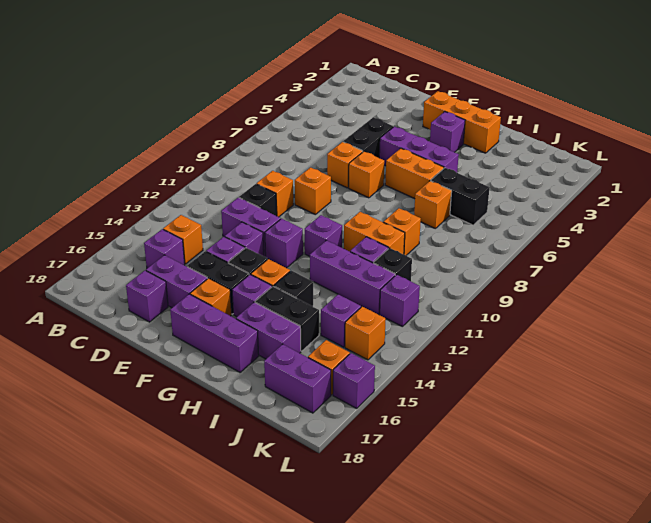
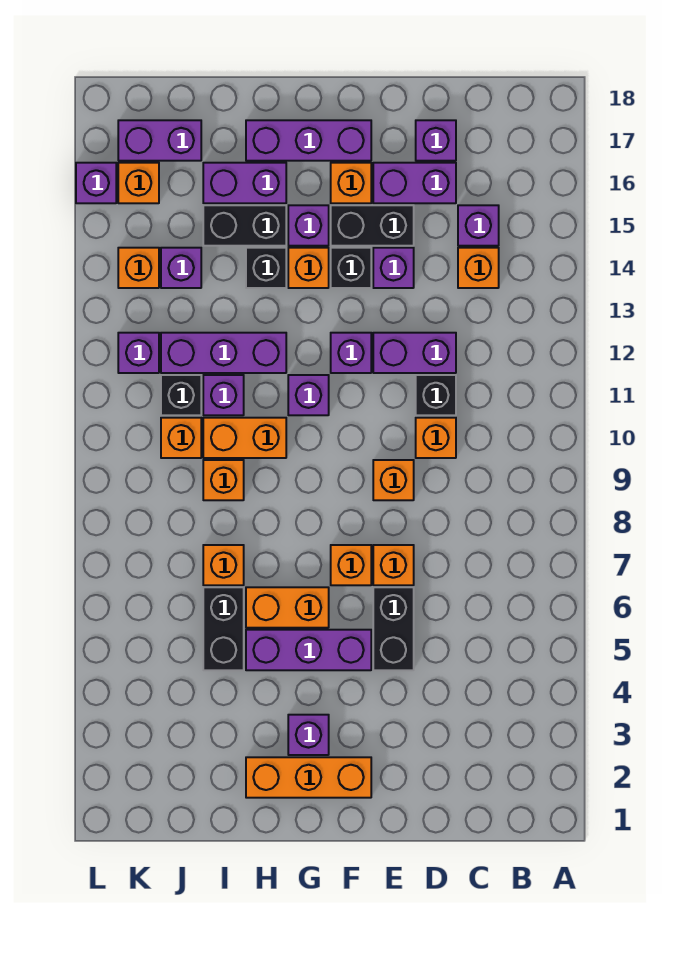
purple 1x1 brick [225,222,264,256] -> none
black 1x2 brick [431,168,490,225] -> black 1x2 brick turned to [203,587,244,670]
none -> orange 1x1 brick [161,418,201,458]

